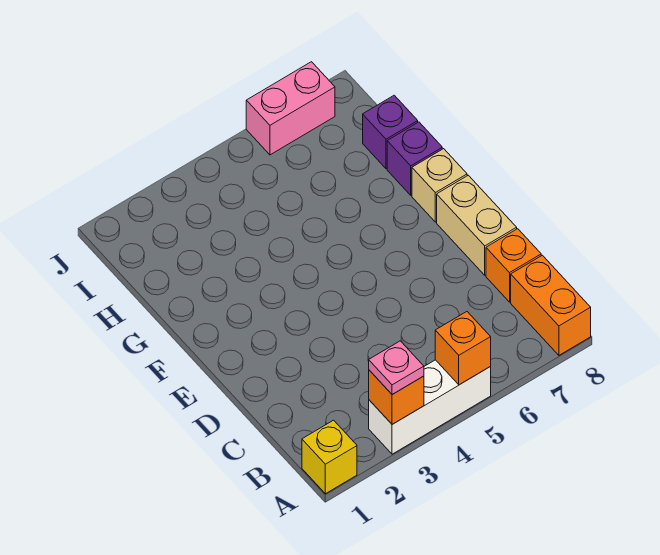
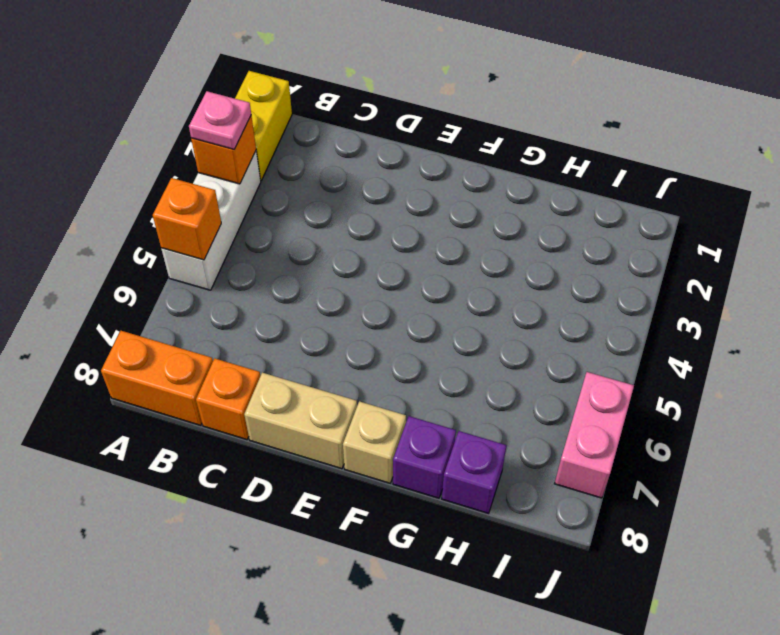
yellow 1x1 brick [302,420,357,494] -> yellow 1x2 brick [235,71,292,181]

